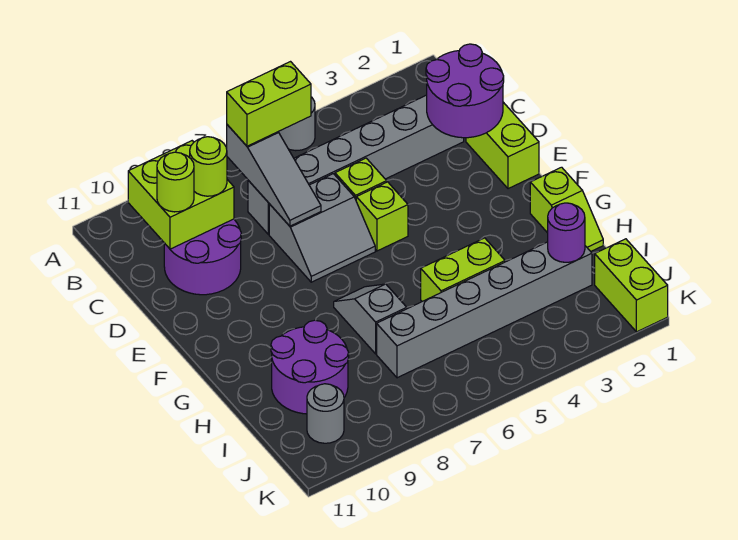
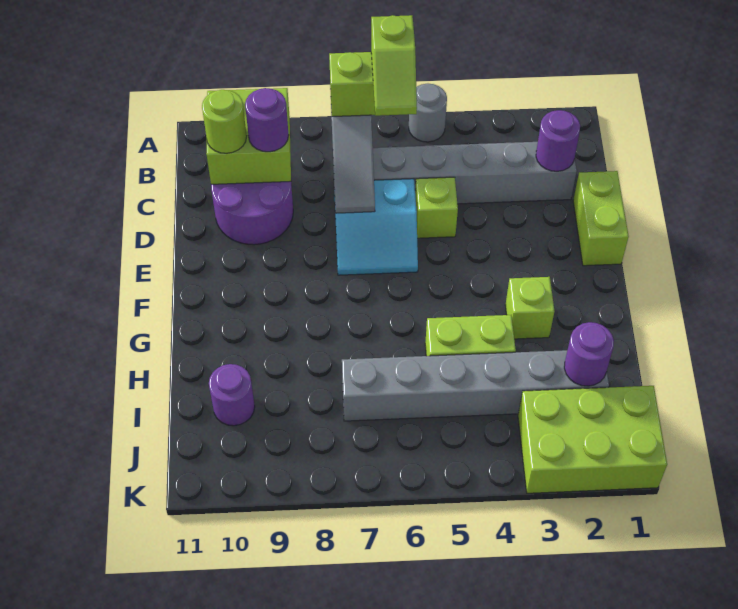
purple 2x2 round brick [426,44,504,138] -> purple 1x1 round brick [536,110,580,171]
lime 1x1 round brick [190,137,227,196] -> purple 1x1 round brick [245,88,289,152]
grey 2x2 slope [269,174,375,282] -> cyan 2x2 slope [334,179,418,275]
lime 1x1 brick [356,182,408,251] -> lime 1x1 brick moved to [505,277,554,339]
lime 1x2 slope [530,167,603,251] -> lime 1x2 slope moved to [371,15,417,116]
grey 1x2 slope [334,284,407,354] -> none
purple 2x2 round brick [271,320,349,414] -> purple 1x1 round brick [209,364,255,426]
lime 1x2 brick [595,239,668,332] -> lime 2x3 brick [518,386,667,493]
grey 1x1 round brick [307,384,344,443] -> none

